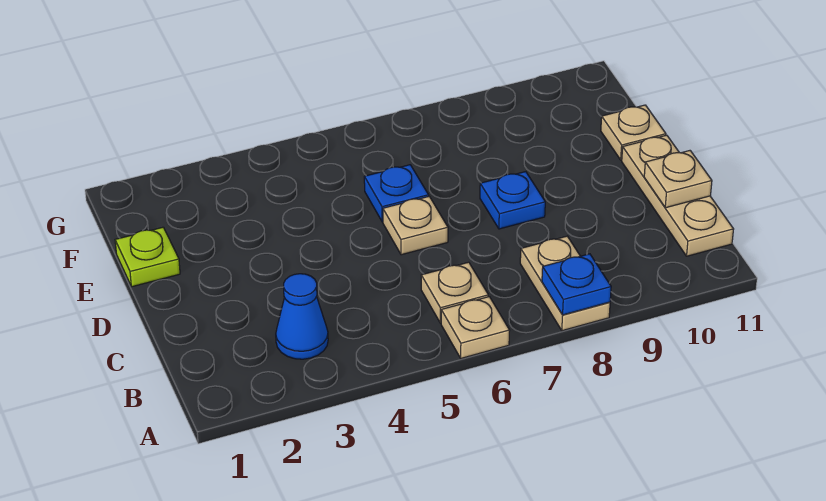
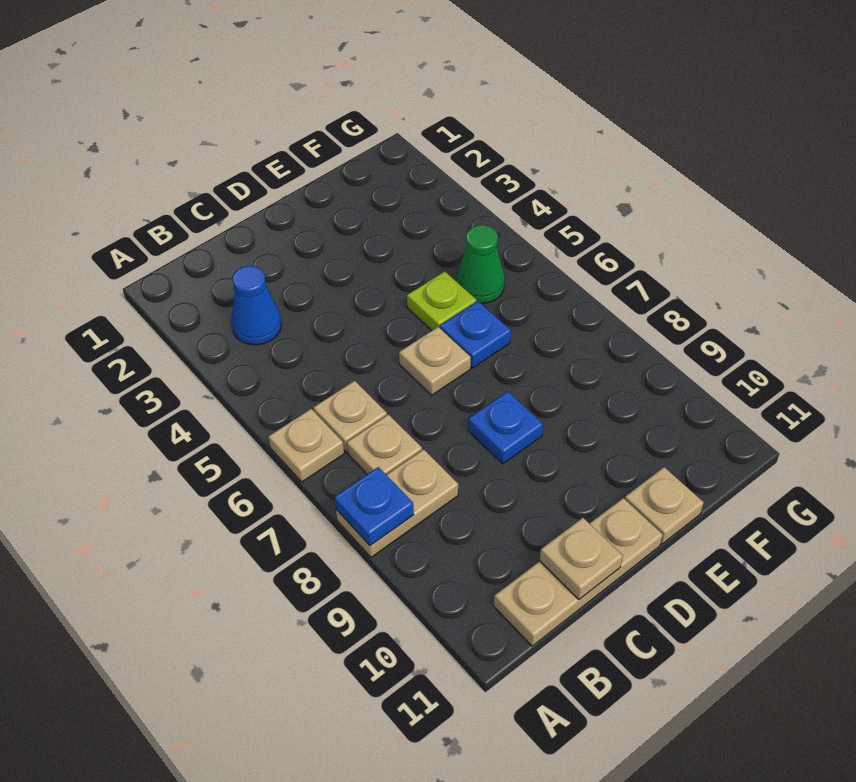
none -> tan 1x1 plate [347,414,422,475]
lime 1x1 plate [115,227,180,287] -> lime 1x1 plate moved to [407,271,476,330]
none -> green 1x1 cone [457,225,505,304]

